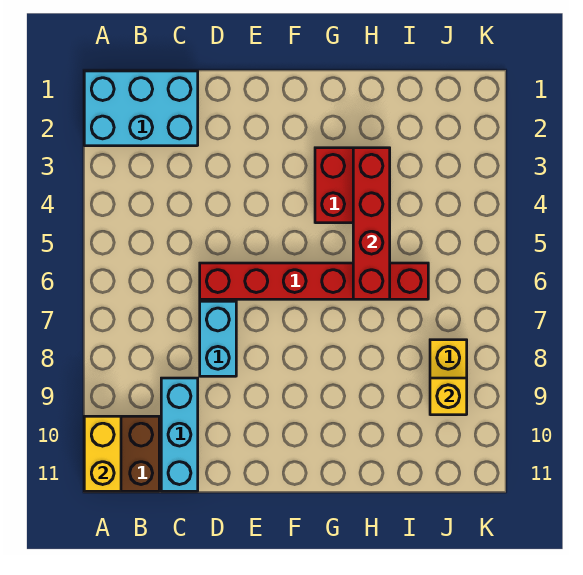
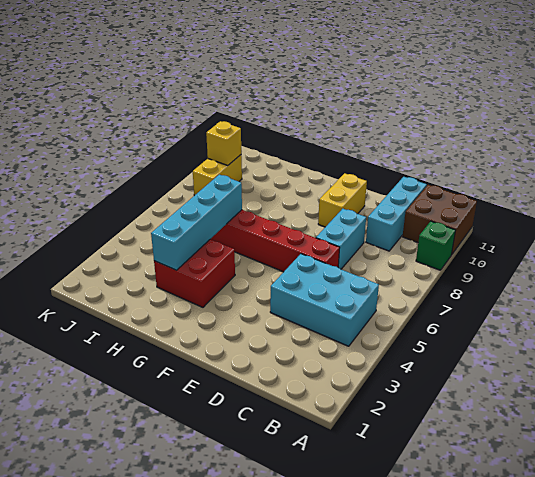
cyan 2x3 brick [84,71,198,146] -> cyan 2x3 brick moved to [270,254,379,346]
none -> green 1x1 brick [416,221,456,270]
yellow 1x2 brick [84,416,121,491] -> yellow 1x2 brick moved to [318,173,367,227]
red 1x4 brick [353,148,390,299] -> cyan 1x4 brick [151,175,242,270]

